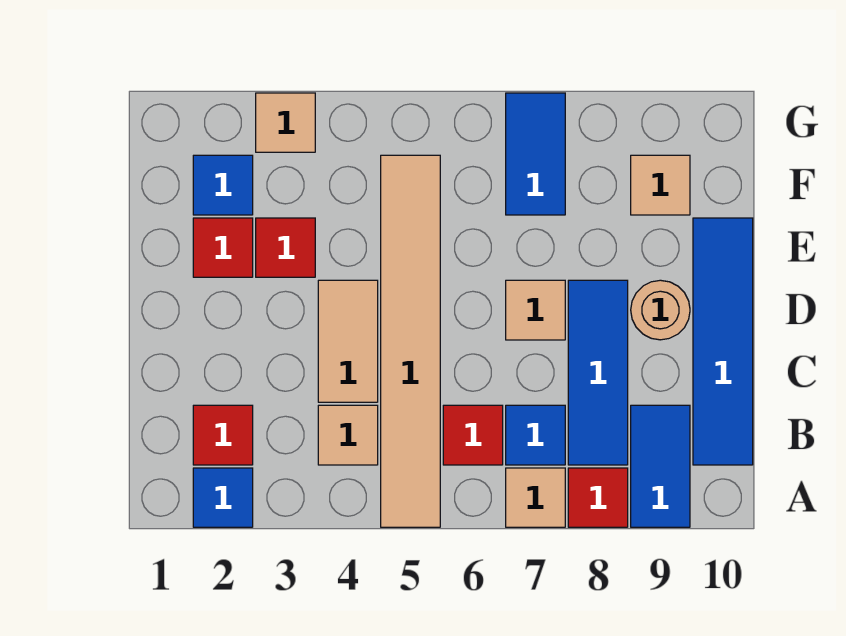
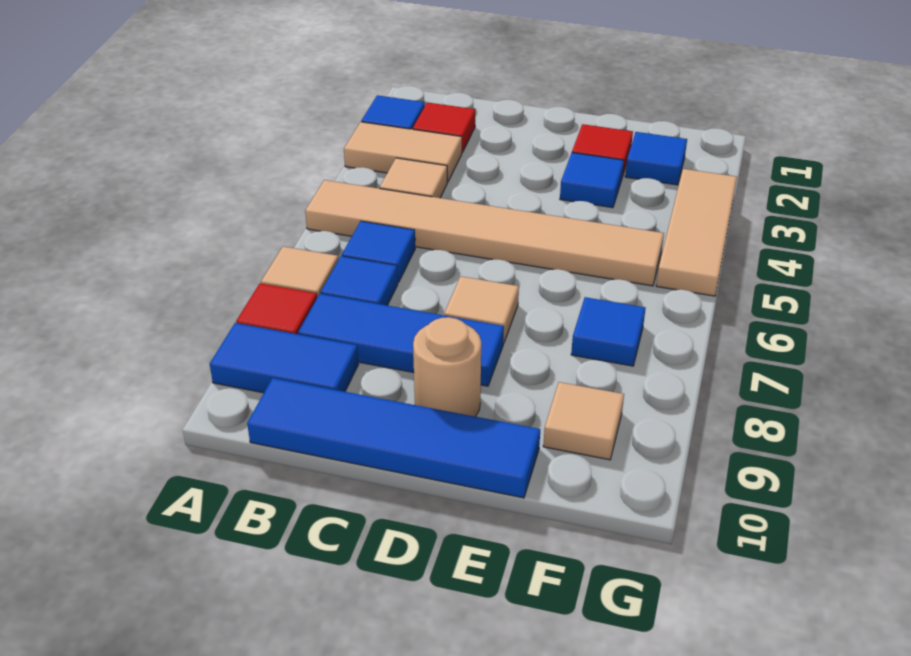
red 1x1 tile [443,405,503,465] -> blue 1x1 tile [342,221,415,283]
tan 1x2 tile [318,280,378,402] -> tan 1x2 tile moved to [344,122,462,182]
red 1x1 tile [256,218,315,277] -> blue 1x1 tile [560,153,624,208]
blue 1x2 tile [506,93,565,215] -> blue 1x1 tile [571,297,645,366]
tan 1x1 tile [256,93,315,152] -> tan 1x3 tile [656,169,737,296]

